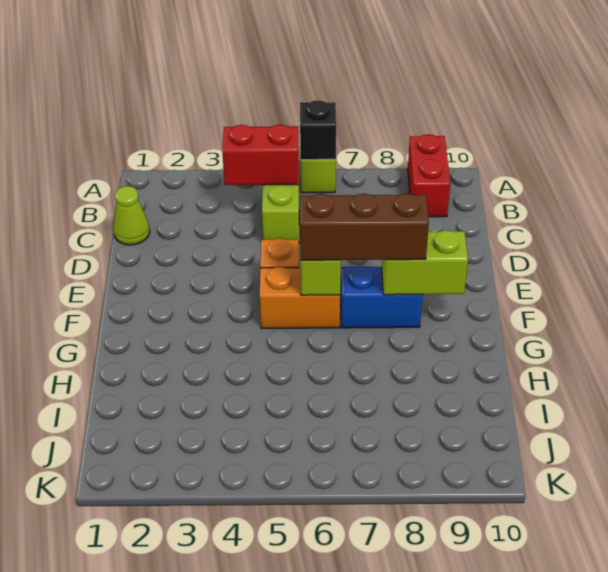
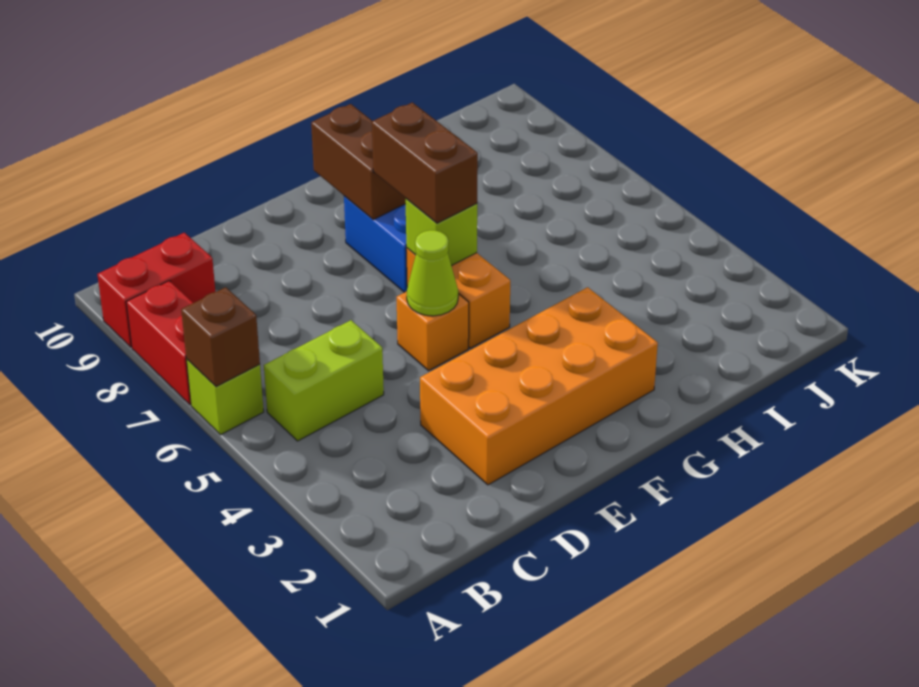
black 1x1 brick [300,100,336,160] -> brown 1x1 brick [181,287,260,387]
red 1x2 brick [222,125,299,185] -> red 1x2 brick moved to [126,281,193,405]
lime 1x1 cone [113,186,150,245] -> lime 1x1 cone moved to [407,230,458,316]
none -> orange 2x4 brick [420,287,658,485]
brown 1x3 brick [300,193,429,260] -> brown 1x2 brick [372,102,478,223]
lime 1x2 brick [382,230,468,295] -> brown 1x2 brick [311,104,406,220]

